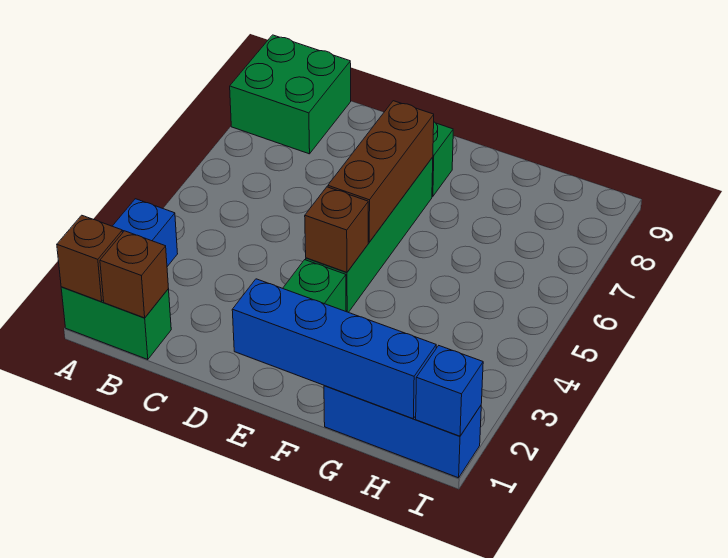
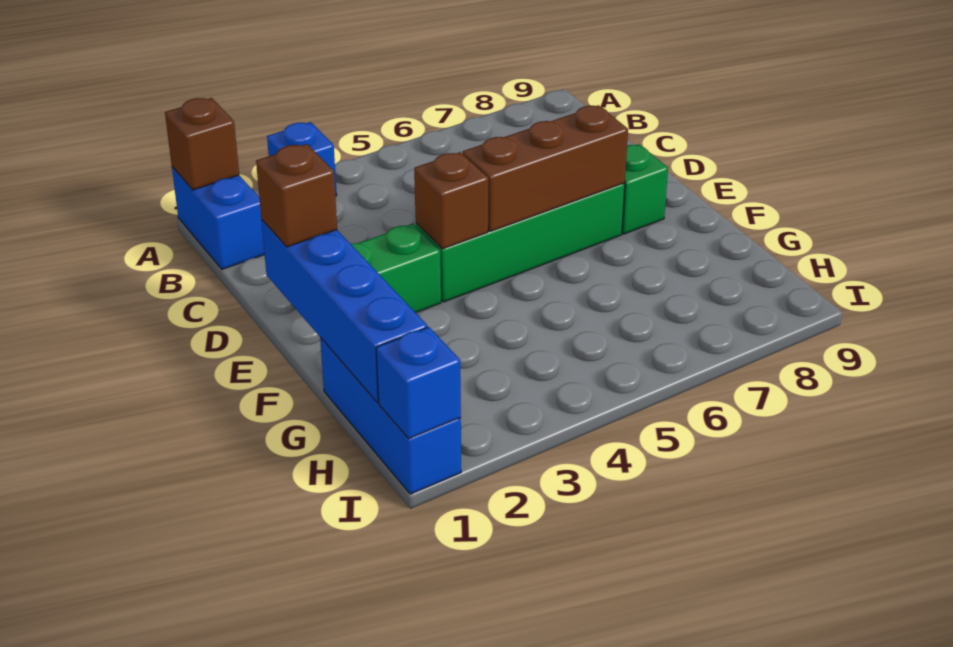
green 1x2 brick [61,287,171,360] -> blue 1x2 brick [172,167,265,269]
green 2x2 brick [230,35,351,154] -> none
brown 1x1 brick [100,231,168,318] -> brown 1x1 brick moved to [256,144,337,247]

